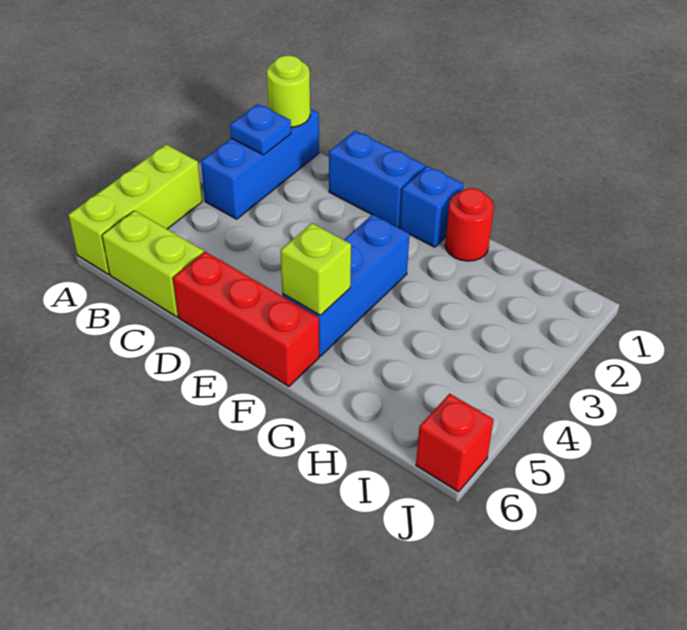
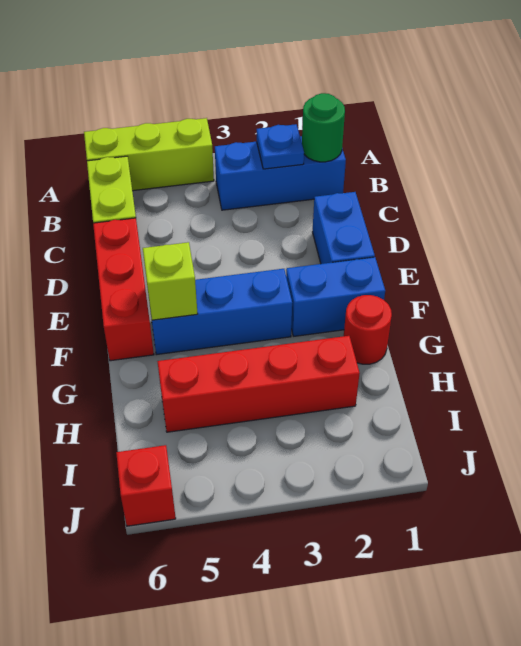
lime 1x1 round brick [267,55,310,127] -> green 1x1 round brick [302,93,345,162]
blue 1x1 brick [400,166,463,247] -> blue 1x2 brick [286,257,385,336]
none -> red 1x4 brick [157,336,360,432]

